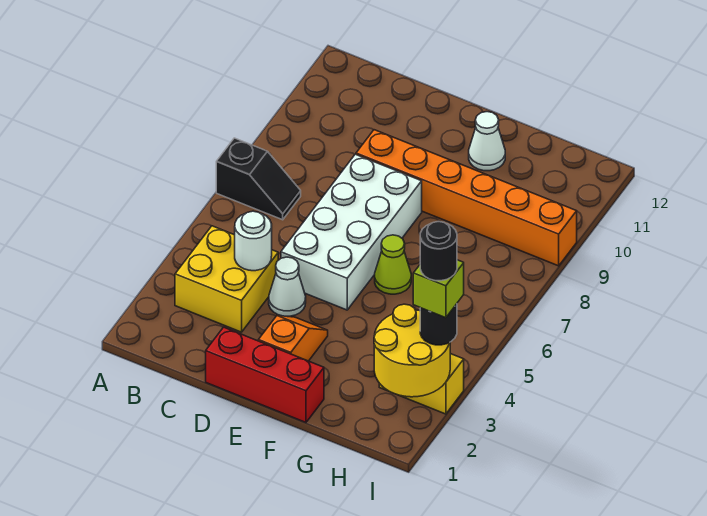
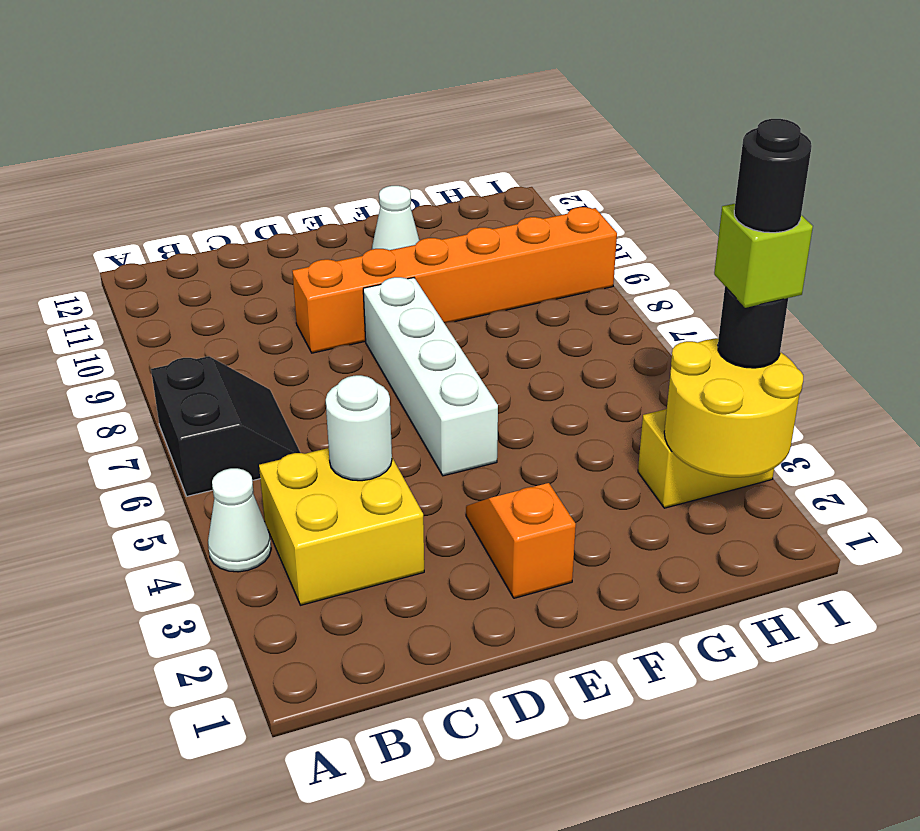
black 1x2 slope [216,138,301,220] -> black 2x2 slope [151,356,300,496]
red 1x3 brick [206,327,324,422] -> none
white 1x1 cone [269,257,306,316] -> white 1x1 cone moved to [208,468,271,572]
white 2x4 brick [281,154,422,310] -> white 1x4 brick [363,277,498,476]
lime 1x1 cone [375,235,411,294] -> none

